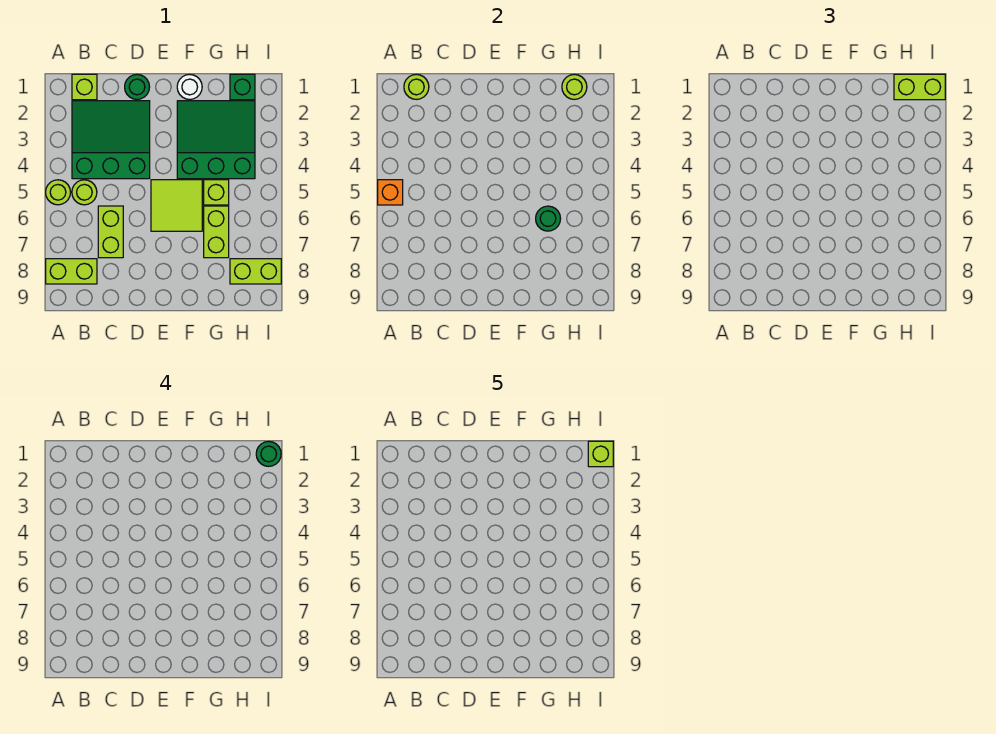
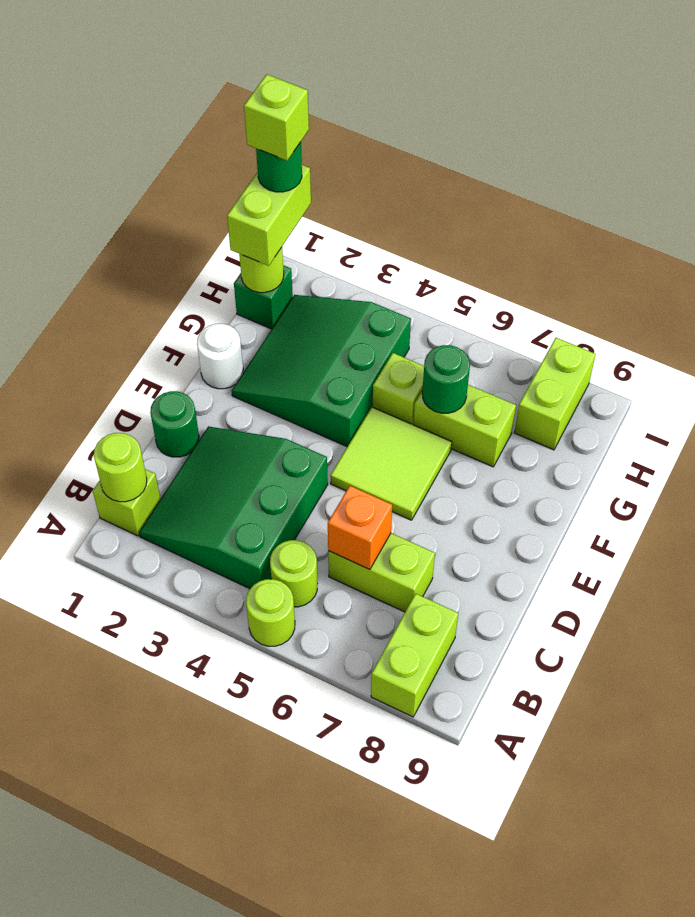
orange 1x1 brick [378,180,403,205] -> orange 1x1 brick moved to [328,486,392,570]

